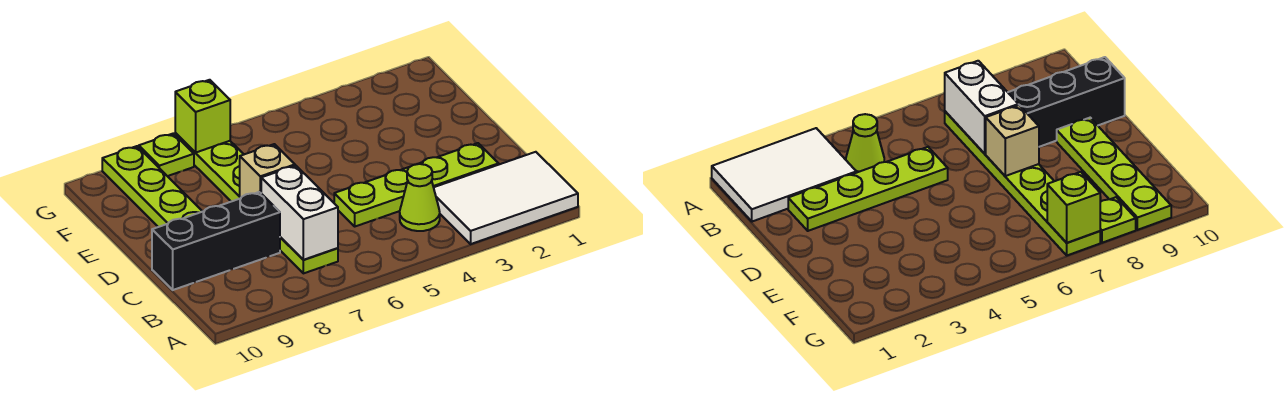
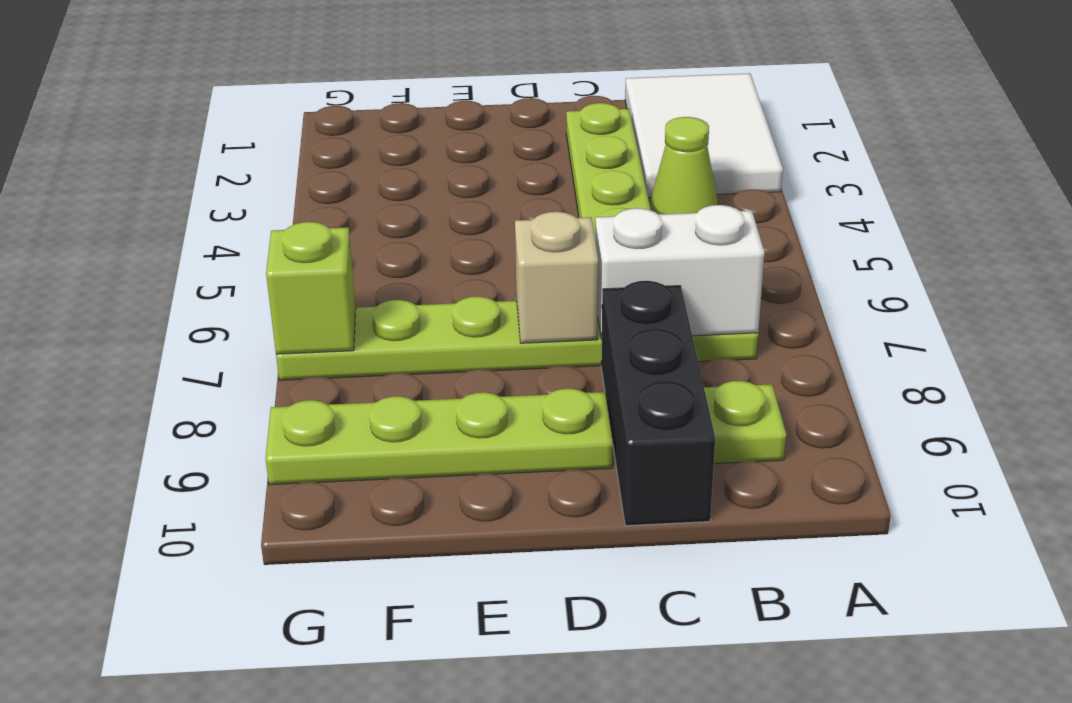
lime 1x1 plate [139,133,194,176] -> lime 1x1 plate moved to [704,381,786,464]

